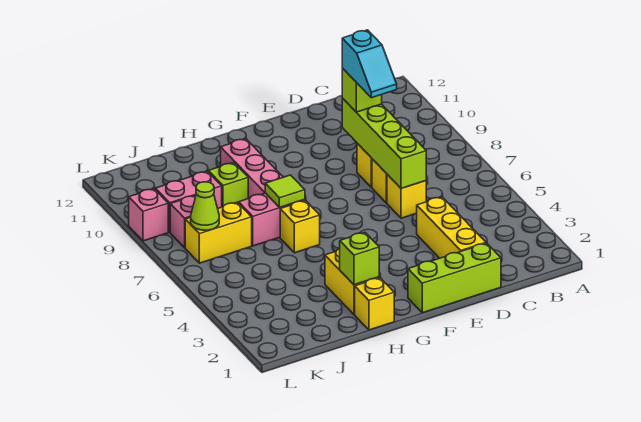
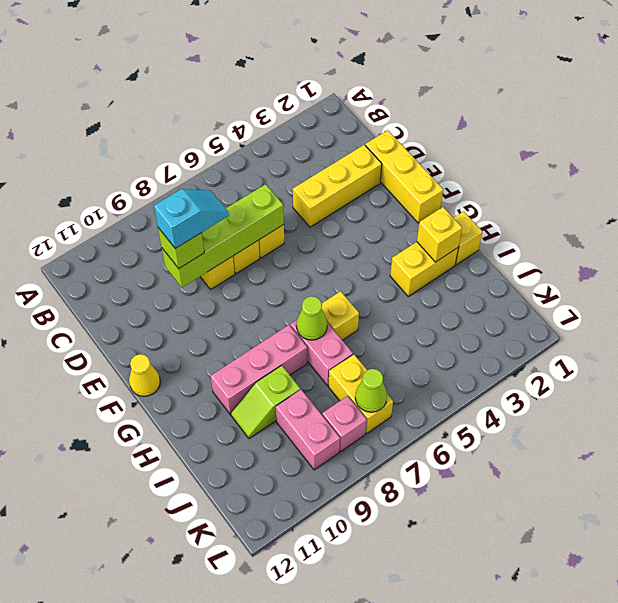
lime 1x3 brick [408,243,501,313] -> yellow 1x3 brick [365,130,443,223]
none -> yellow 1x1 cone [129,354,160,396]
lime 1x1 brick [340,233,379,285] -> yellow 1x1 brick [417,207,462,262]
lime 1x1 tile [265,175,305,207] -> lime 1x1 cone [296,296,327,340]
pink 1x1 brick [129,189,168,241] -> none

